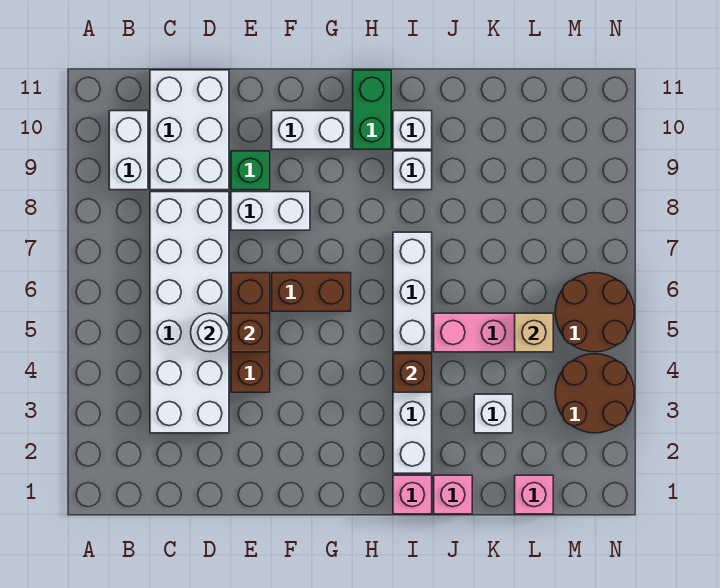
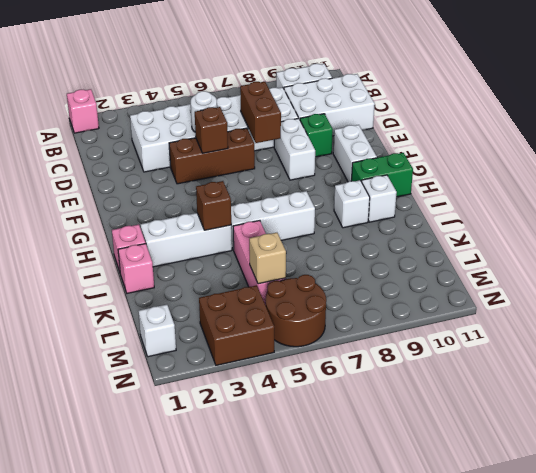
brown 1x2 brick [272,273,351,311] -> brown 1x2 brick moved to [240,82,281,143]
white 1x1 brick [474,394,513,433] -> white 1x1 brick moved to [139,305,176,357]
pink 1x1 brick [515,475,553,514] -> pink 1x1 brick moved to [67,89,99,133]
brown 2x2 round brick [555,354,634,433] -> brown 2x2 brick [199,285,274,365]

